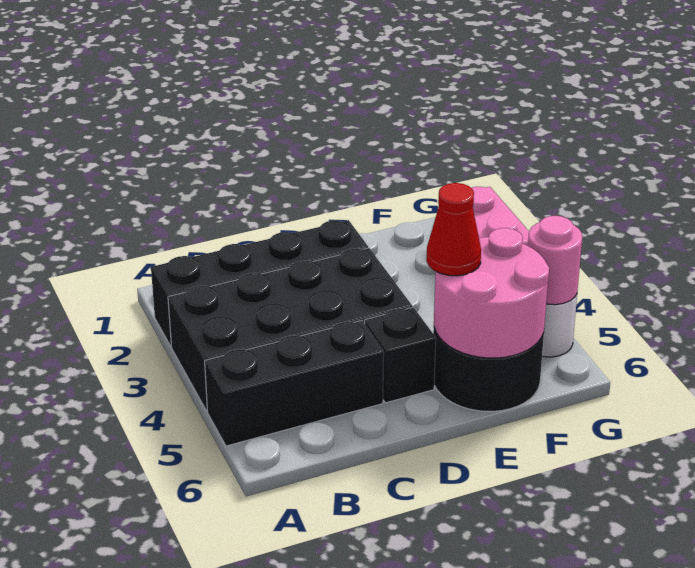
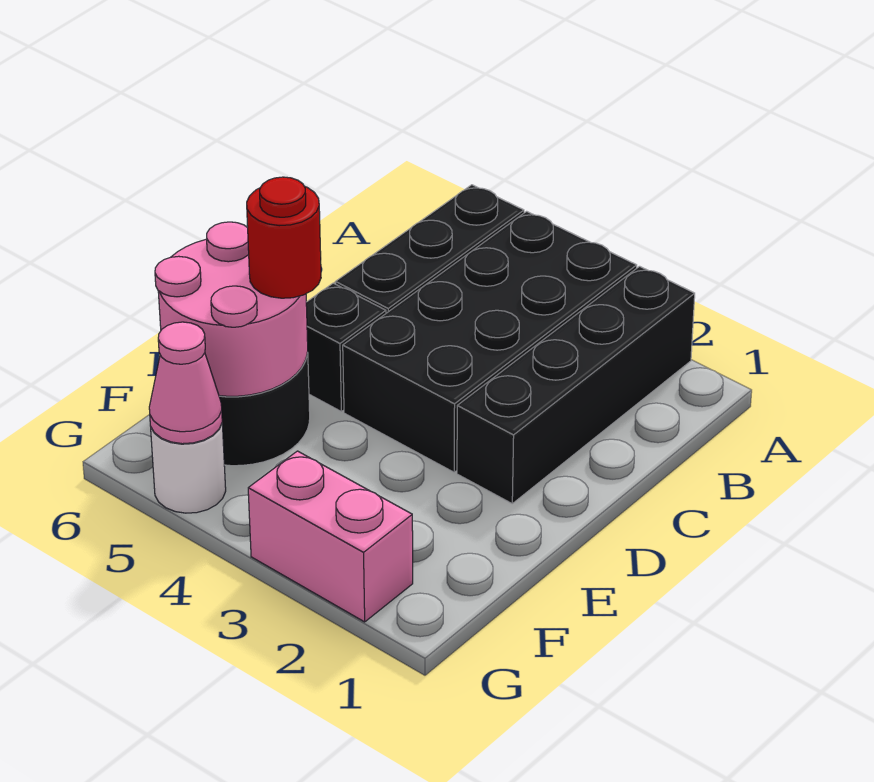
red 1x1 cone [426,183,481,276] -> red 1x1 round brick [247,177,321,298]
pink 1x1 round brick [528,216,582,305] -> pink 1x1 cone [149,322,222,444]

